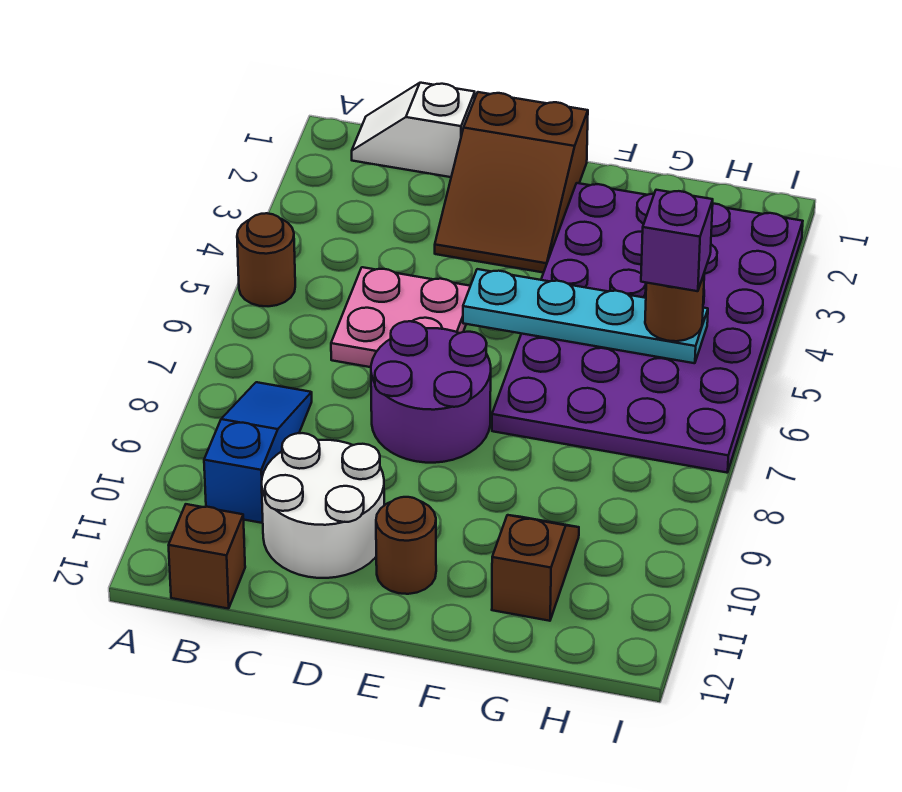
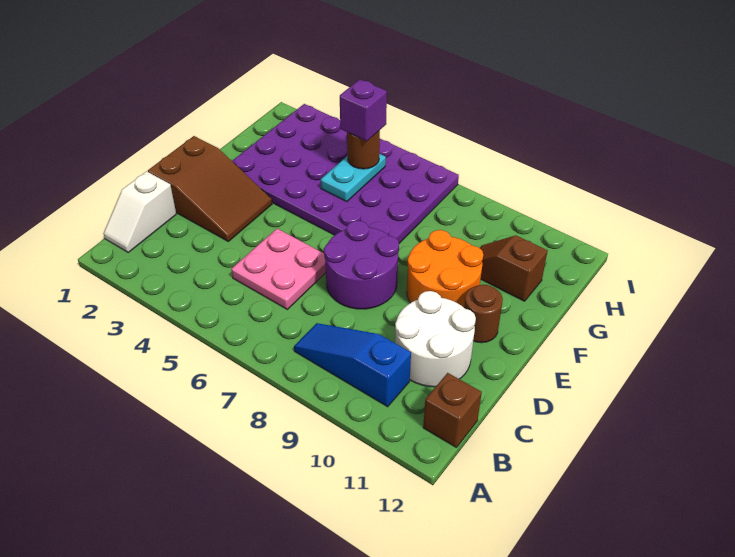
brown 1x1 round brick [237,213,295,306] -> none
cyan 1x4 plate [463,269,708,363] -> cyan 1x2 plate [321,154,386,202]
none -> orange 2x2 round brick [407,230,483,307]

